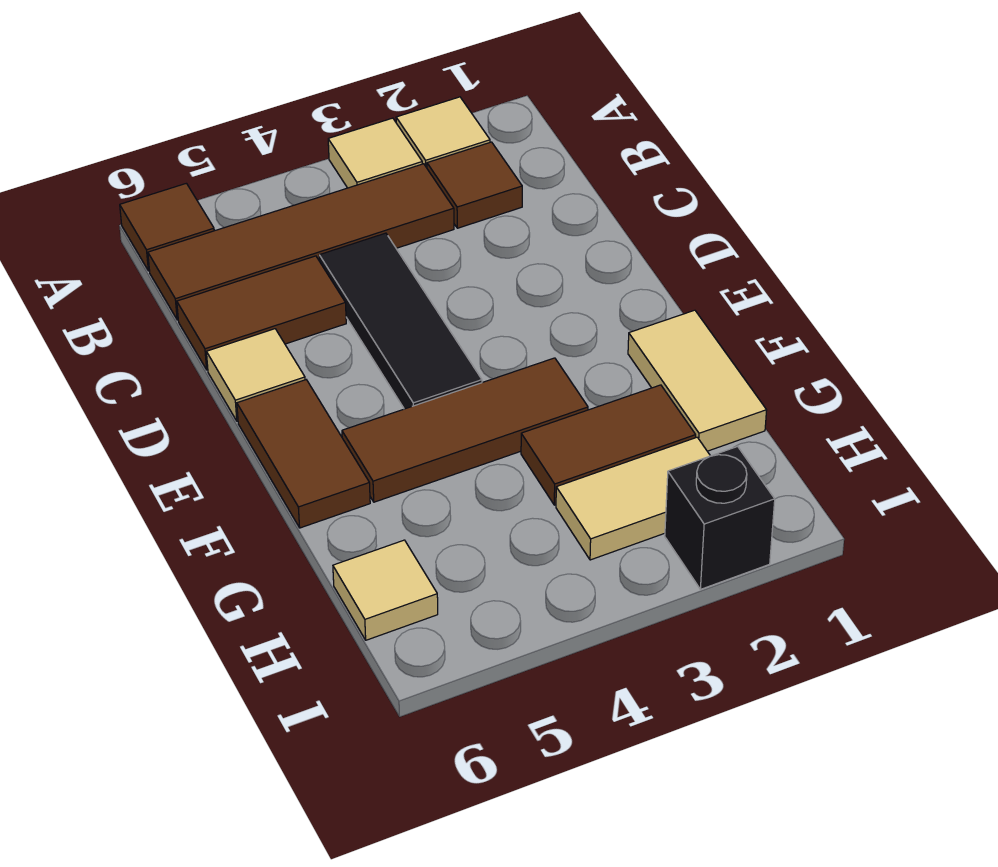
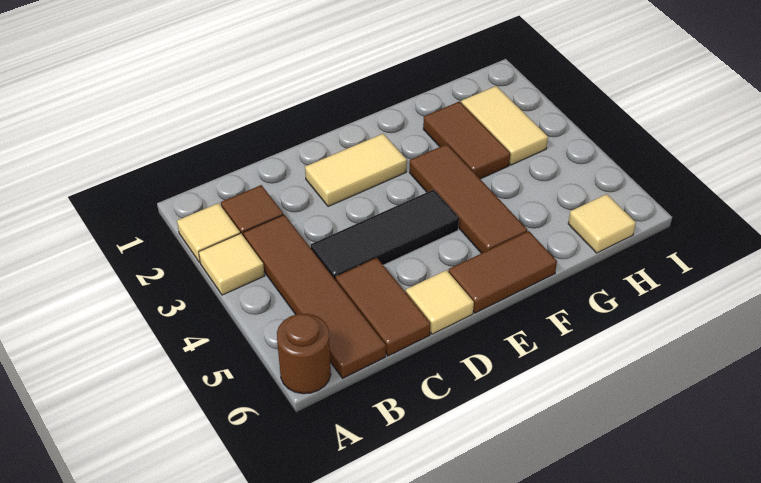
brown 1x1 tile [120,183,214,271] -> brown 1x1 round brick [277,314,331,394]
tan 1x2 tile [628,310,767,451] -> tan 1x2 tile moved to [305,134,407,207]
black 1x1 brick [665,447,775,589] -> none

